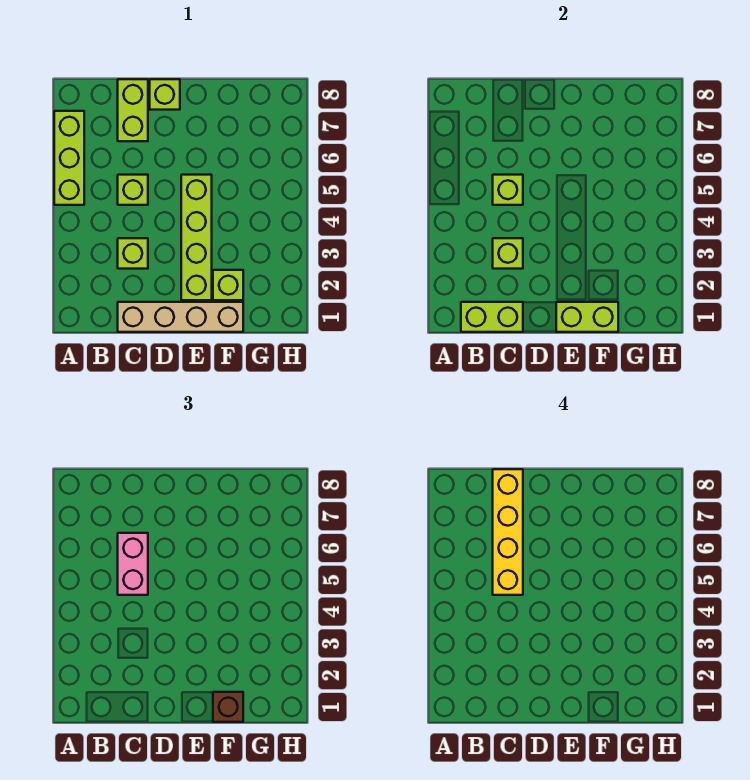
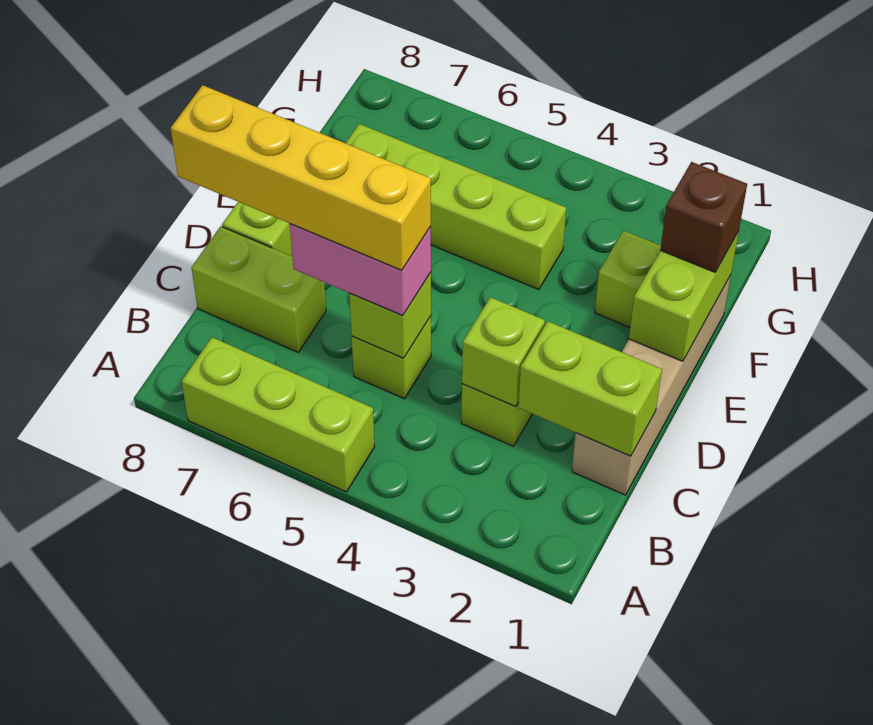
lime 1x2 brick [461,302,523,332] -> lime 1x2 brick turned to [518,321,662,456]
lime 1x4 brick [181,175,212,300] -> lime 1x4 brick moved to [346,124,566,290]

